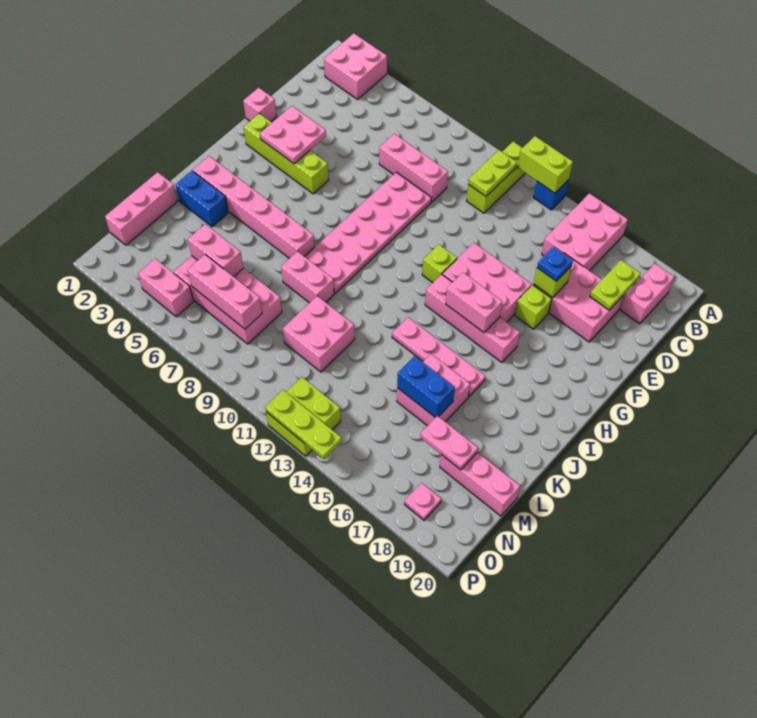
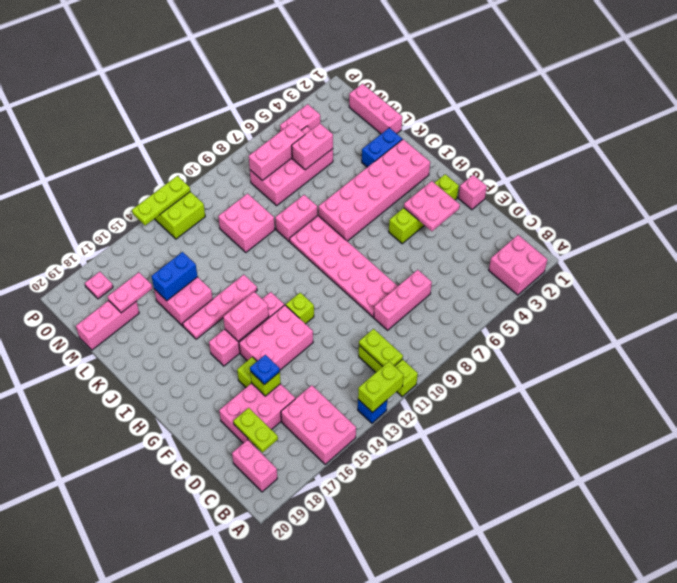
pink 1x6 brick [193,156,315,259] -> pink 2x6 brick [319,139,430,241]

